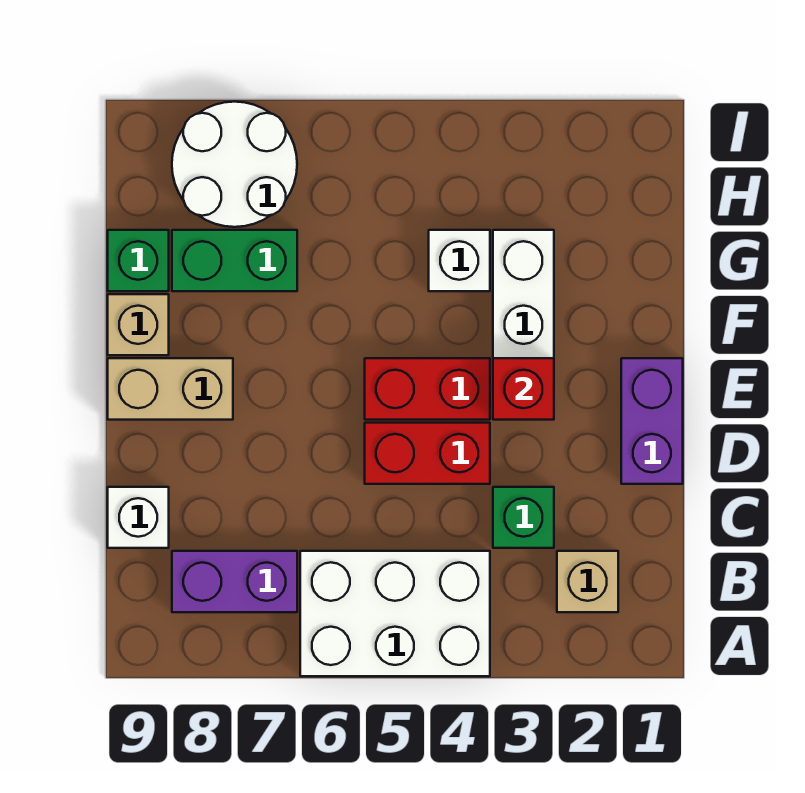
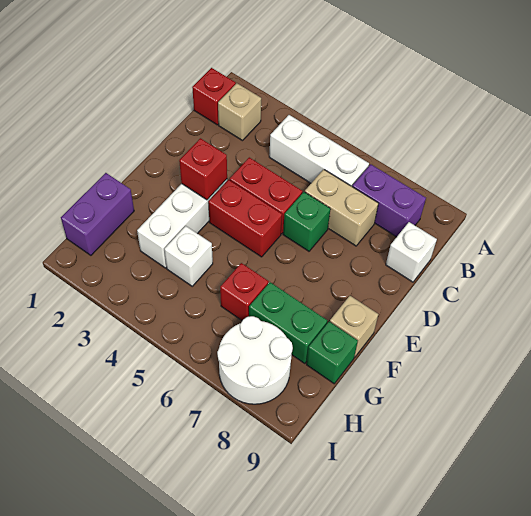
white 2x3 brick [300,551,490,676] -> white 1x3 brick [269,115,369,186]
none -> red 1x1 brick [192,68,236,125]
green 1x1 brick [493,487,554,548] -> green 1x1 brick moved to [283,192,330,251]
purple 1x2 brick [621,358,683,484] -> purple 1x2 brick moved to [61,173,134,255]
tan 1x2 brick [108,358,233,420] -> tan 1x2 brick moved to [305,169,378,246]
none -> red 1x1 brick [220,263,269,320]

